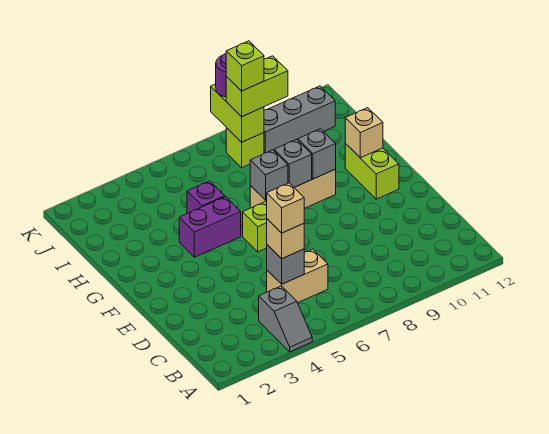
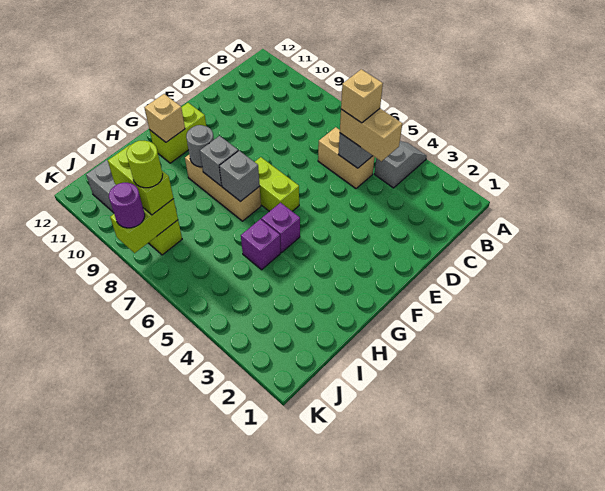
tan 1x1 brick [267,219,304,259] -> tan 1x2 brick [340,109,402,161]
purple 1x2 brick [179,197,241,257] -> purple 1x1 brick [261,203,300,253]
grey 1x1 brick [298,129,336,179] -> grey 1x1 round brick [186,125,214,167]
lime 1x1 brick [226,41,264,91] -> lime 1x1 round brick [127,141,163,188]

